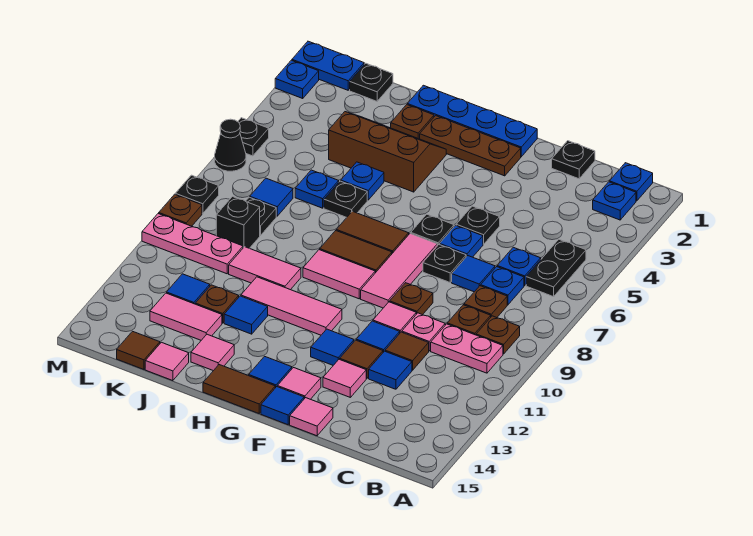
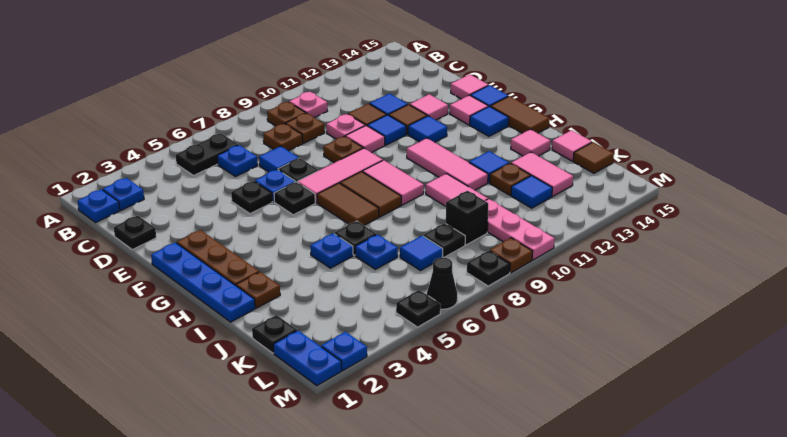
pink 1x2 plate [431,324,503,373] -> pink 1x1 plate [289,92,327,118]
blue 1x1 plate [481,267,524,305] -> none
brown 2x3 slope [329,112,446,192] -> none

